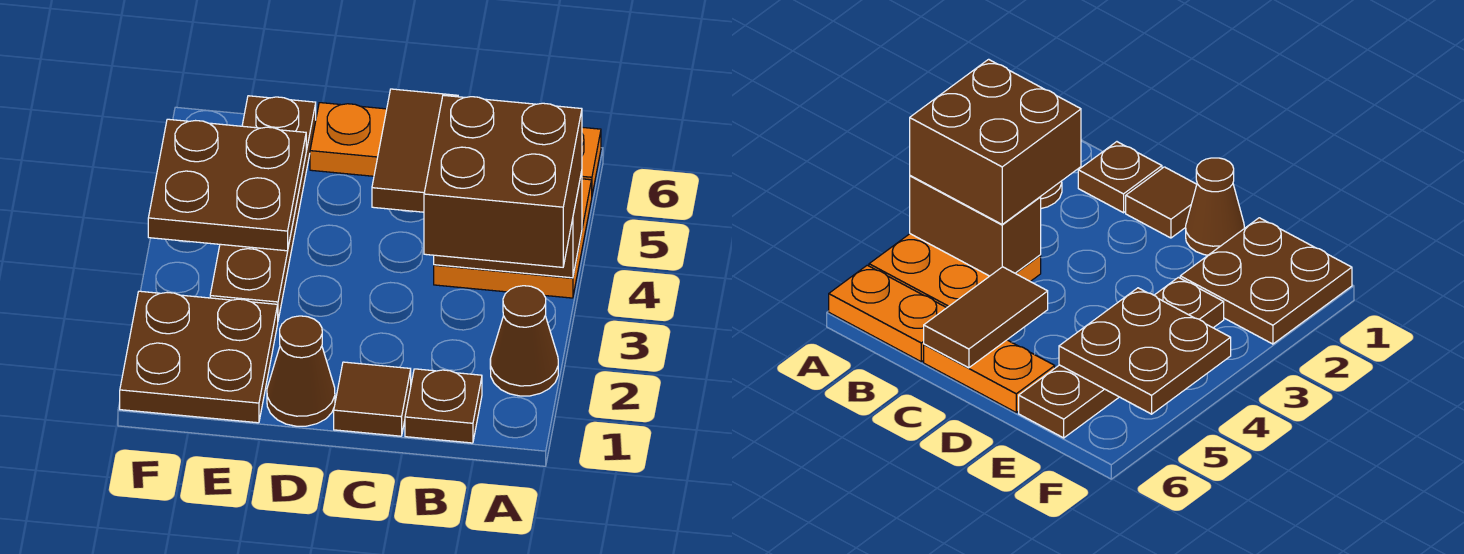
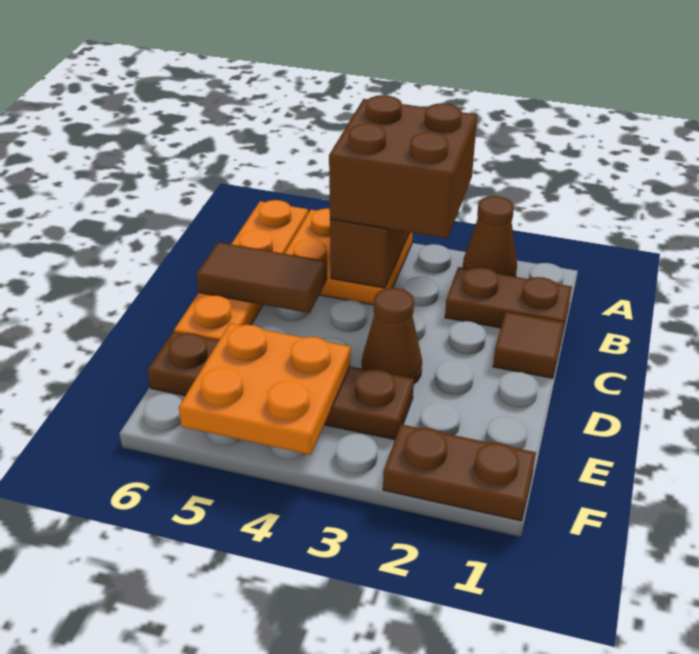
brown 1x1 plate [405,369,482,443] -> brown 1x2 plate [445,267,572,330]
brown 1x1 cone [267,316,335,426] -> brown 1x1 cone moved to [362,288,422,383]
brown 2x2 plate [120,291,278,423] -> brown 1x2 plate [383,424,536,521]
brown 2x2 plate [148,119,306,251] -> orange 2x2 plate [179,324,350,455]

